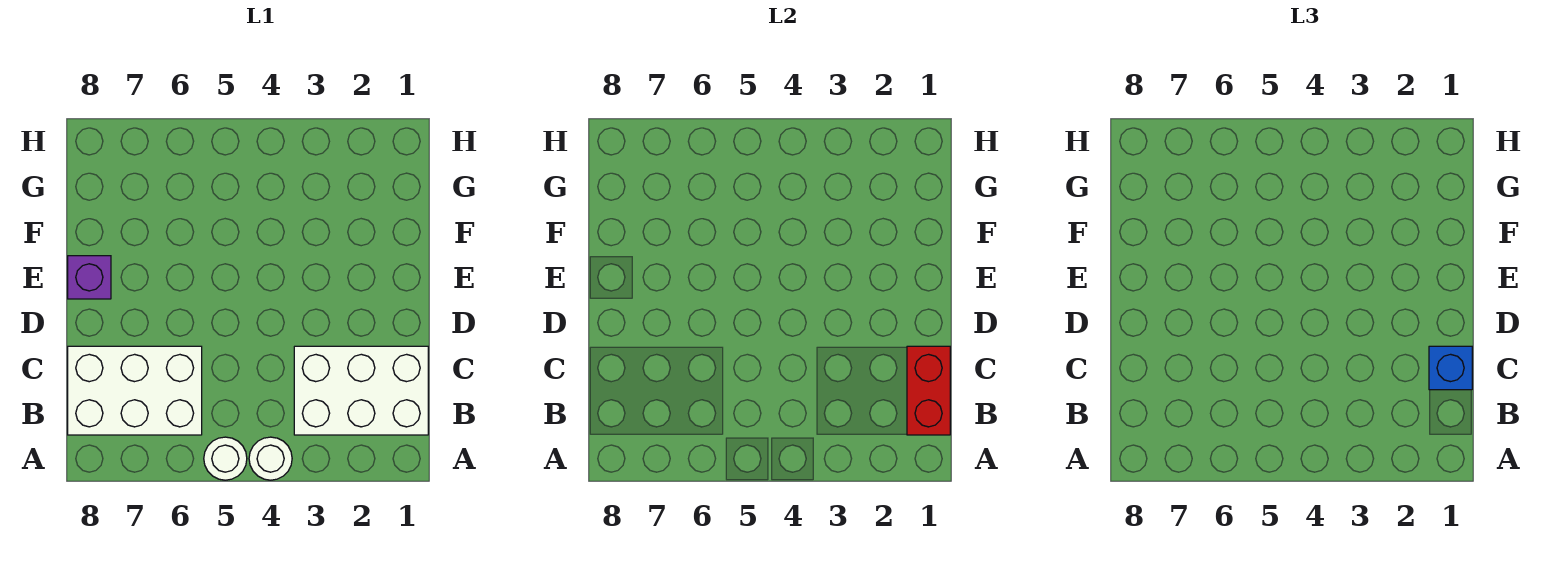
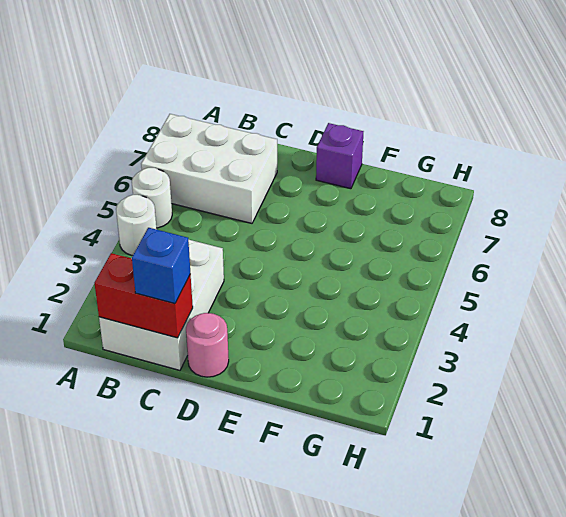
white 2x3 brick [68,346,202,435] -> white 2x3 brick turned to [141,114,277,223]
none -> pink 1x1 round brick [186,313,229,377]

